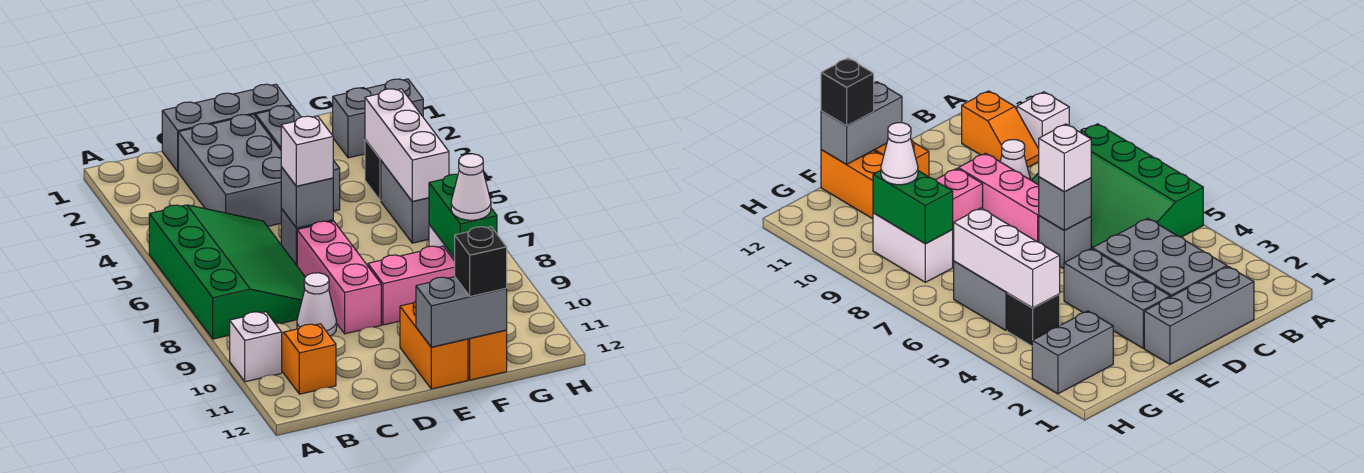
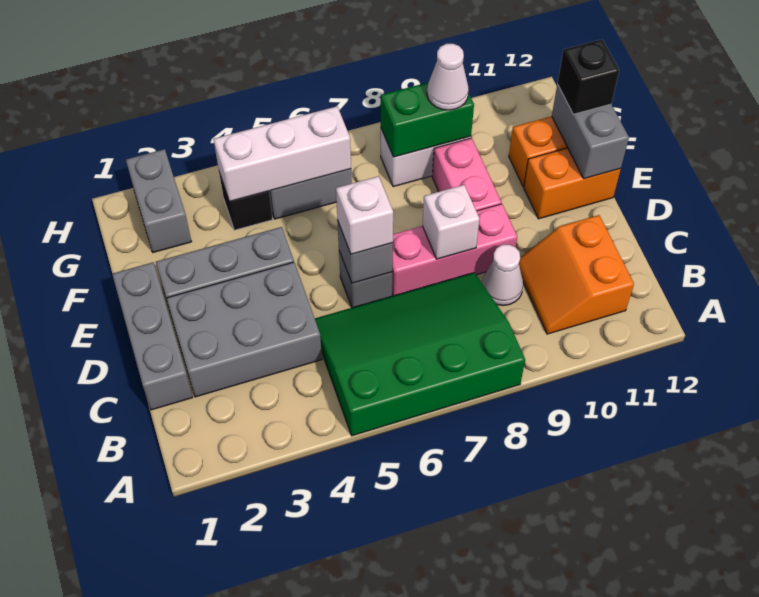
white 1x1 brick [230,312,282,382] -> white 1x1 brick moved to [422,185,479,259]
orange 1x2 slope [282,324,336,394] -> orange 2x2 slope [519,215,634,334]

